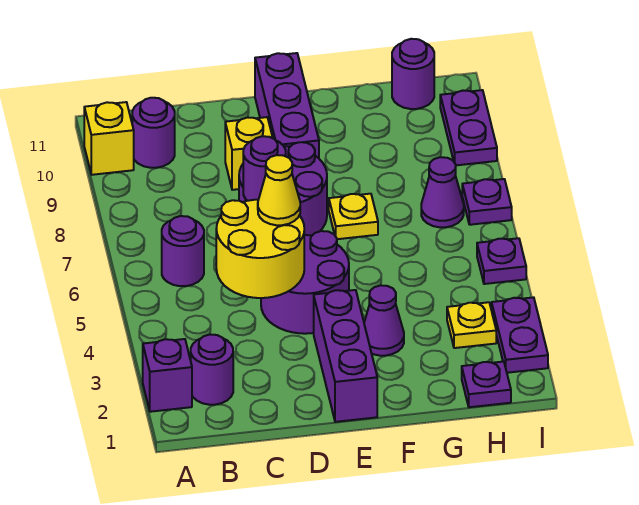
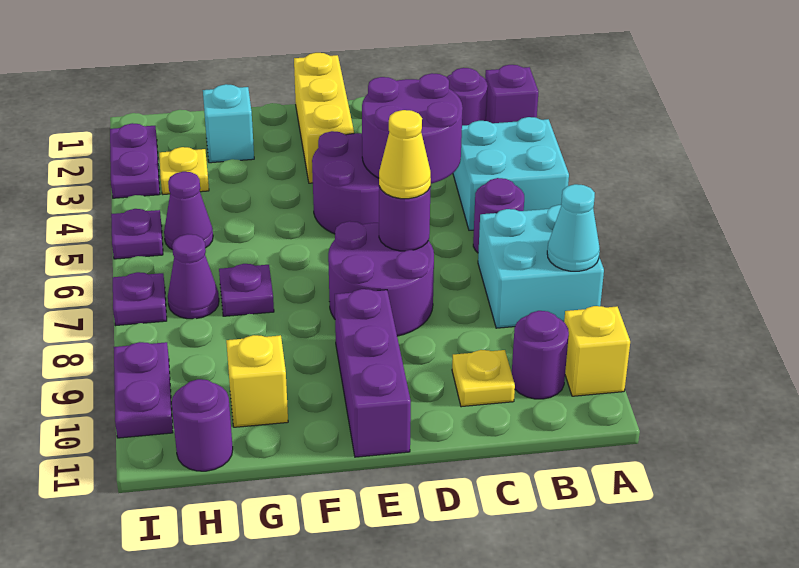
none -> cyan 2x2 brick [453,117,569,230]
none -> cyan 2x2 brick [478,205,604,328]
none -> cyan 1x1 cone [547,184,600,271]
yellow 2x2 round brick [216,200,304,298] -> purple 2x2 round brick [362,73,463,184]
yellow 1x1 cone [258,155,300,225] -> yellow 1x1 cone moved to [379,110,431,199]
yellow 1x1 brick [225,117,273,190] -> yellow 1x1 brick moved to [226,335,288,427]
purple 1x3 brick [314,290,377,422] -> yellow 1x3 brick [294,53,354,183]
purple 1x1 cone [364,285,404,356] -> purple 1x1 cone moved to [164,172,213,249]
yellow 1x1 plate [329,194,378,239] -> yellow 1x1 plate moved to [452,350,515,407]
none -> cyan 1x1 brick [203,84,254,163]
purple 1x1 plate [462,362,511,407] -> purple 1x1 plate moved to [219,264,274,316]

